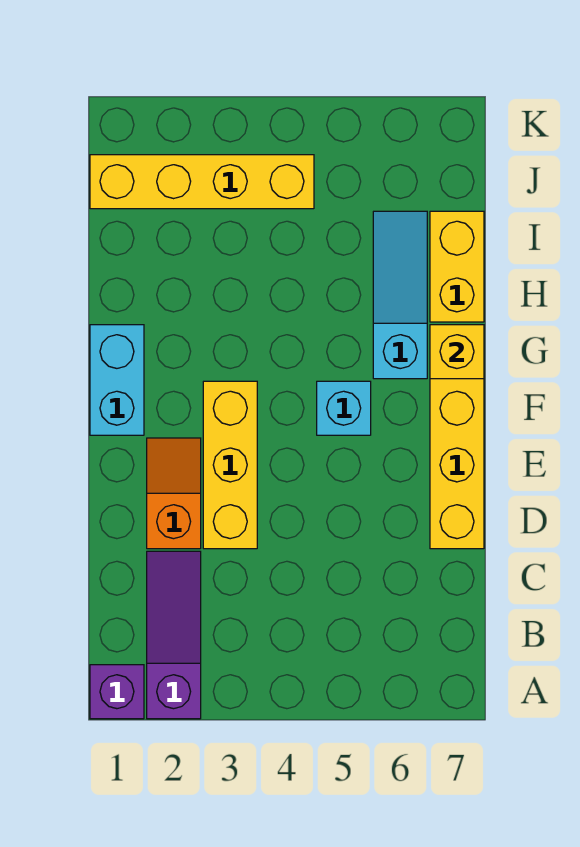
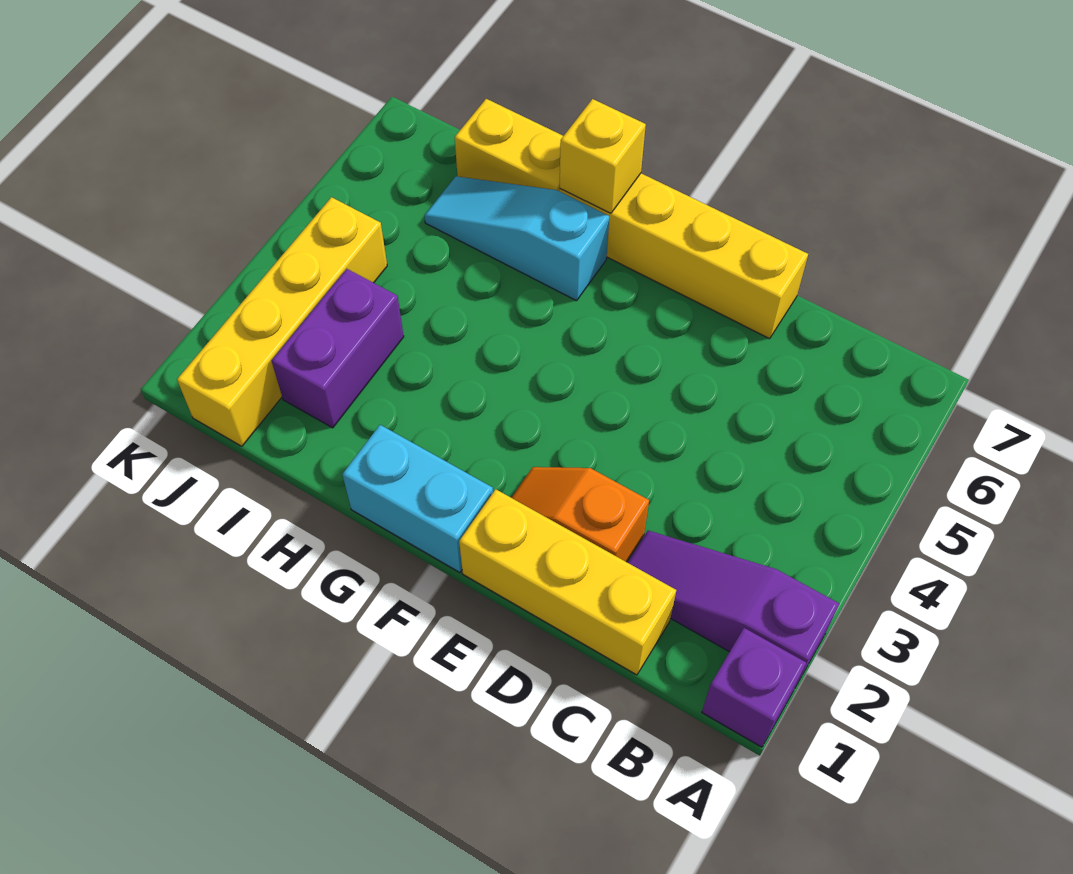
yellow 1x3 brick [203,381,257,549] -> yellow 1x3 brick moved to [459,489,676,675]
cyan 1x1 brick [317,381,371,435] -> none
none -> purple 1x2 brick [272,269,404,428]

